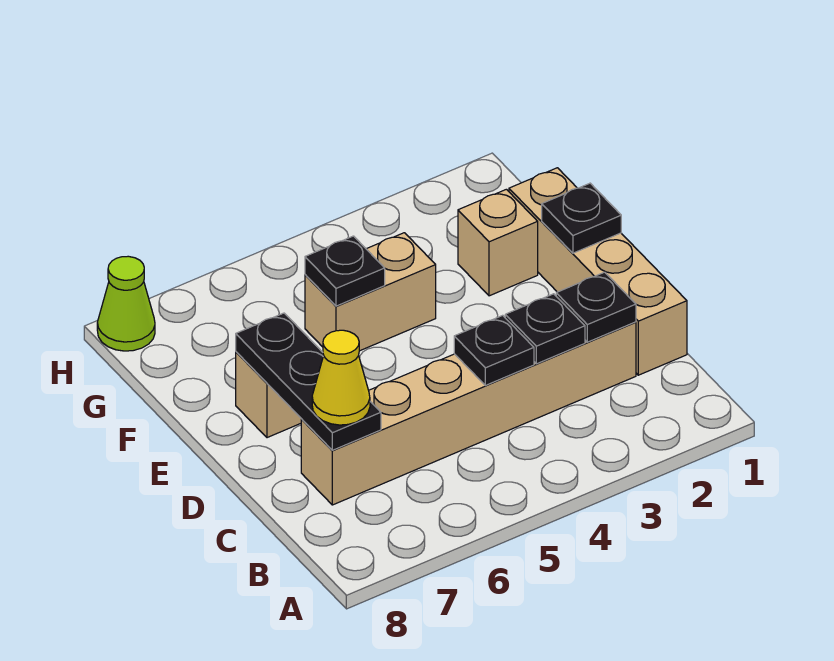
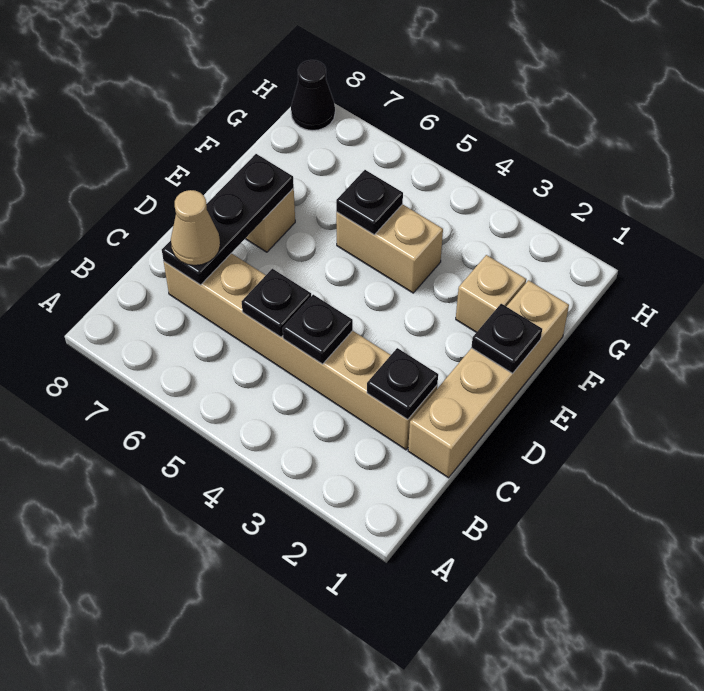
black 1x1 plate [505,294,585,364] -> black 1x1 plate moved to [242,269,311,337]
yellow 1x1 cone [312,330,370,425] -> tan 1x1 cone [171,190,220,265]
lime 1x1 cone [97,256,155,351] -> black 1x1 cone [291,60,335,131]

